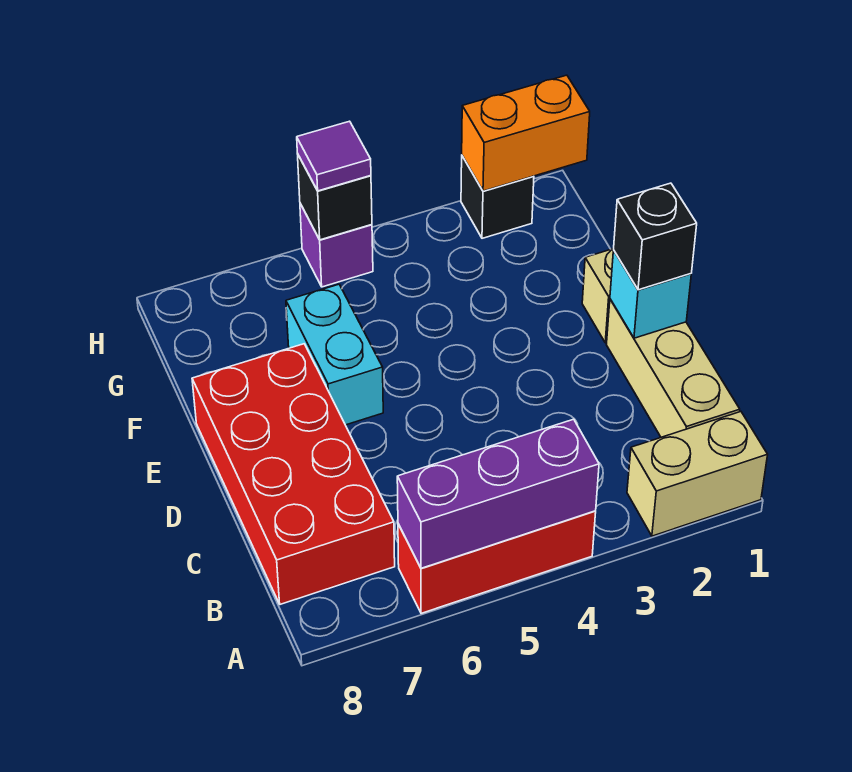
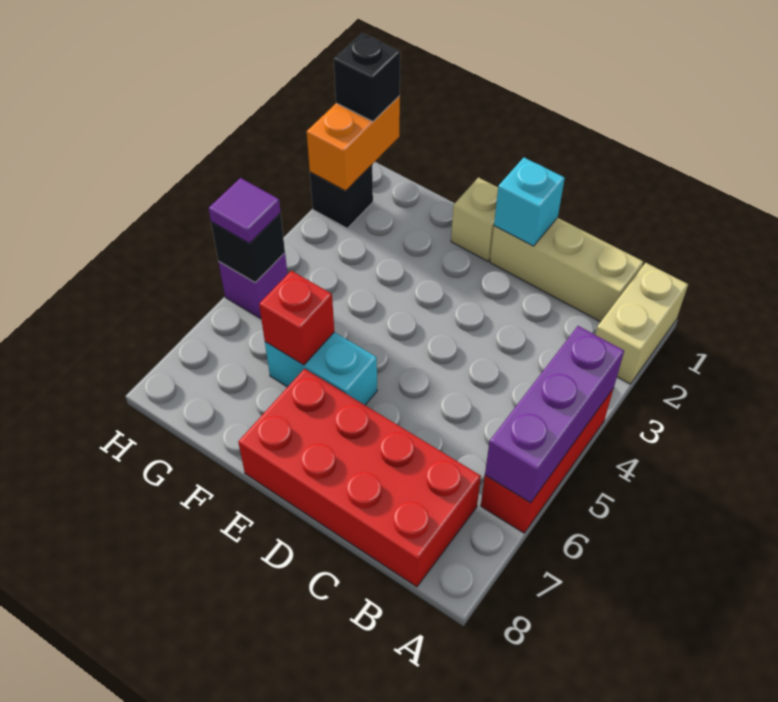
black 1x1 brick [614,183,697,290] -> black 1x1 brick moved to [334,33,400,121]
none -> red 1x1 brick [259,271,334,365]

